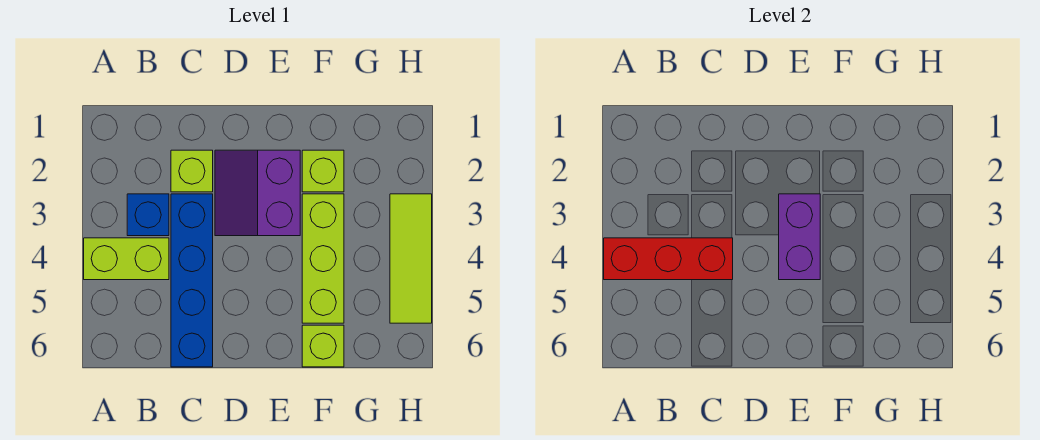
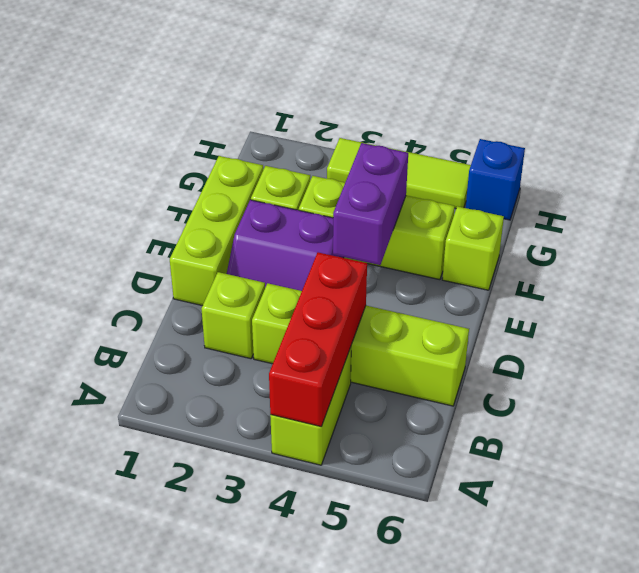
blue 1x1 brick [127,194,169,236] -> blue 1x1 brick moved to [466,139,525,220]
blue 1x4 brick [171,194,213,367] -> lime 1x4 brick [252,283,469,406]
none -> lime 1x3 brick [170,156,263,306]
purple 1x2 brick [779,194,820,280] -> purple 1x2 brick turned to [333,143,408,265]

